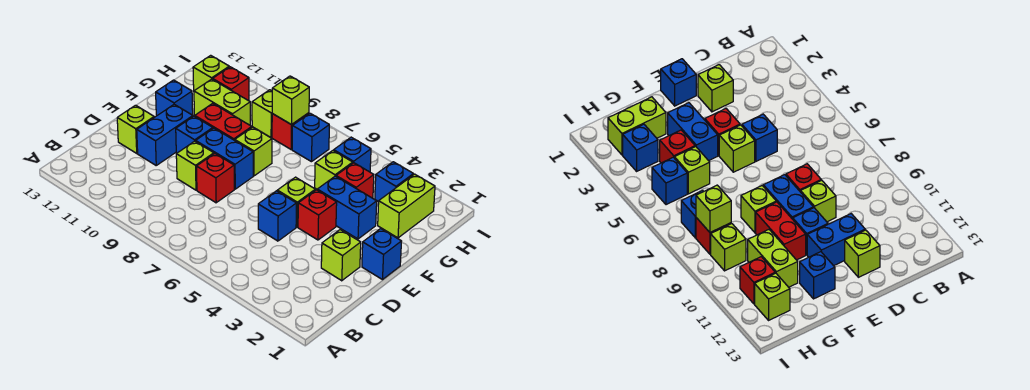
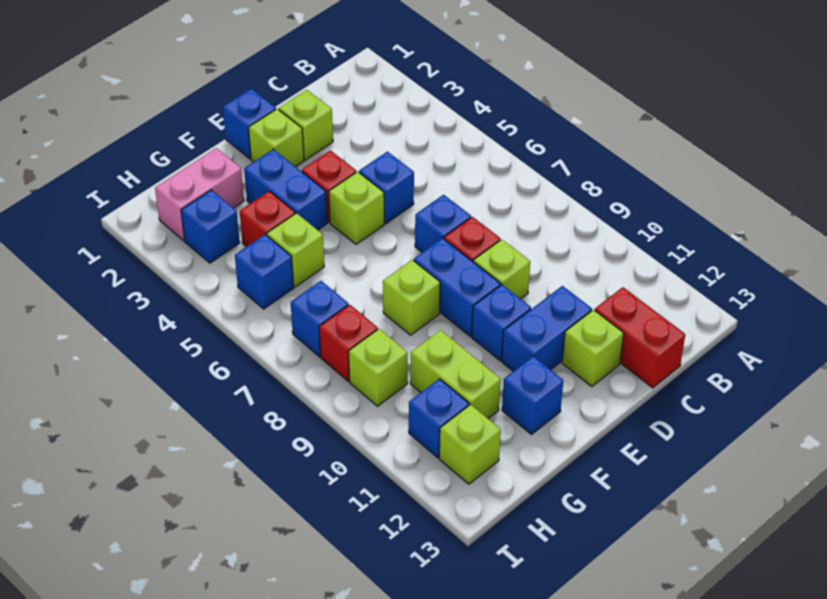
none -> blue 1x1 brick [415,195,471,252]
red 1x2 brick [195,103,252,140] -> red 1x2 brick moved to [595,287,685,388]
lime 1x2 brick [378,174,435,238] -> pink 1x2 brick [155,148,244,241]
lime 1x1 brick [272,76,309,125] -> lime 1x1 brick moved to [249,109,304,167]
red 1x1 brick [213,67,249,101] -> blue 1x1 brick [409,379,469,458]

